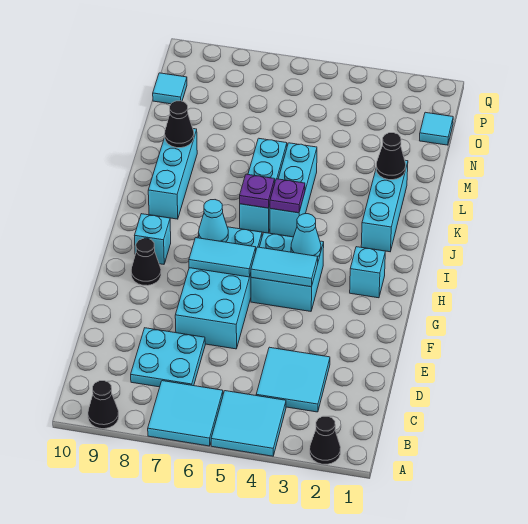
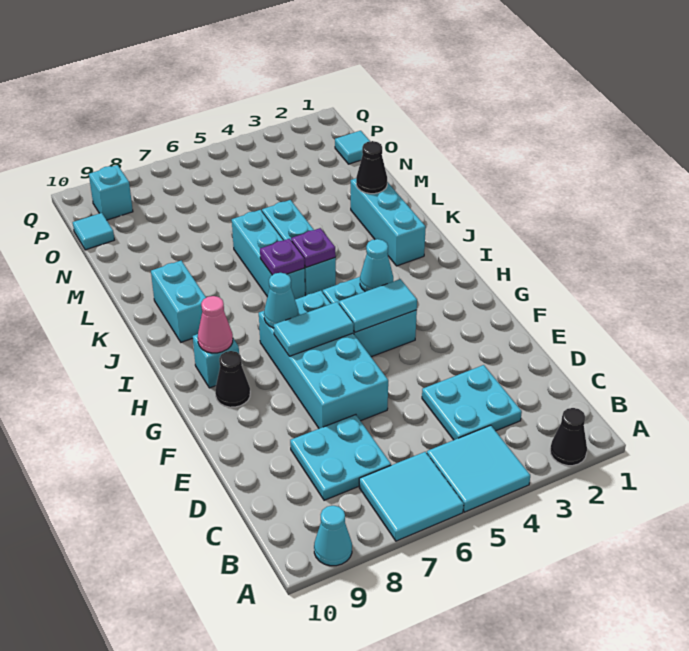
black 1x1 cone [88,381,119,429] -> cyan 1x1 cone [314,506,352,566]
cyan 2x2 tile [256,347,330,412] -> cyan 2x2 plate [422,365,522,440]
cyan 1x1 brick [350,247,385,298] -> cyan 1x1 brick moved to [89,165,133,220]
none -> pink 1x1 cone [198,296,233,353]
cyan 1x3 brick [148,129,197,219] -> cyan 1x2 brick [151,261,206,342]
black 1x1 cone [165,101,194,148] -> none

